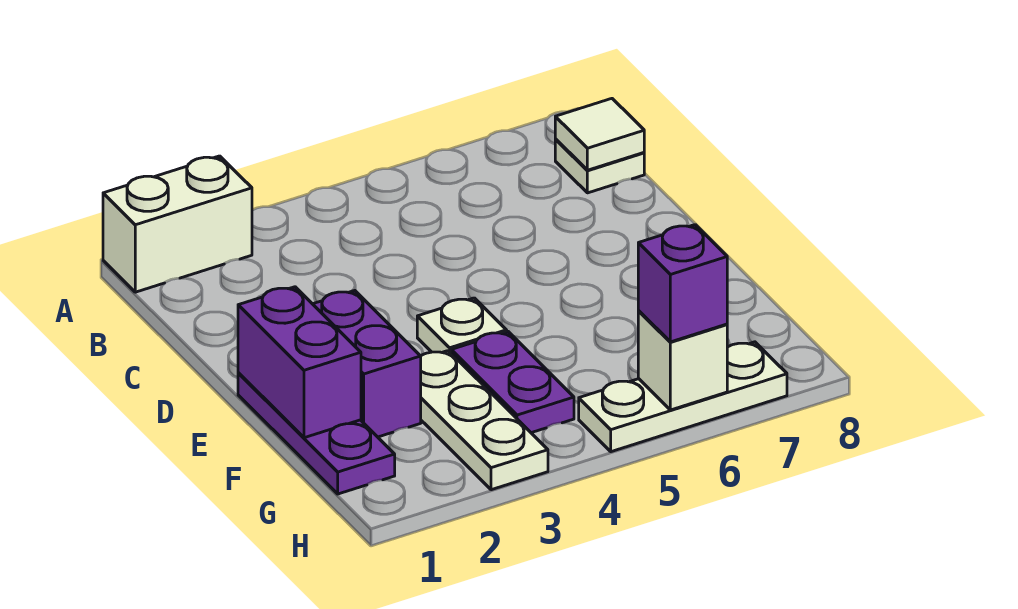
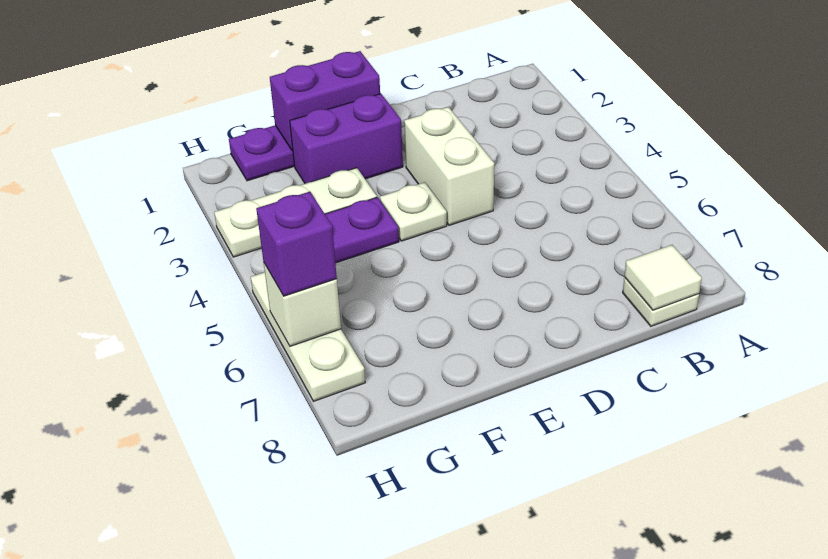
white 1x2 brick [103,156,252,292] -> white 1x2 brick moved to [404,107,494,225]

